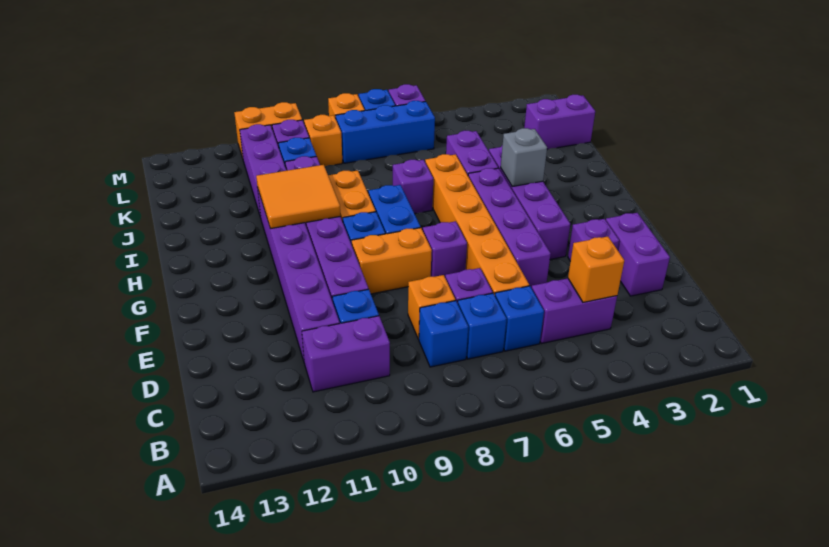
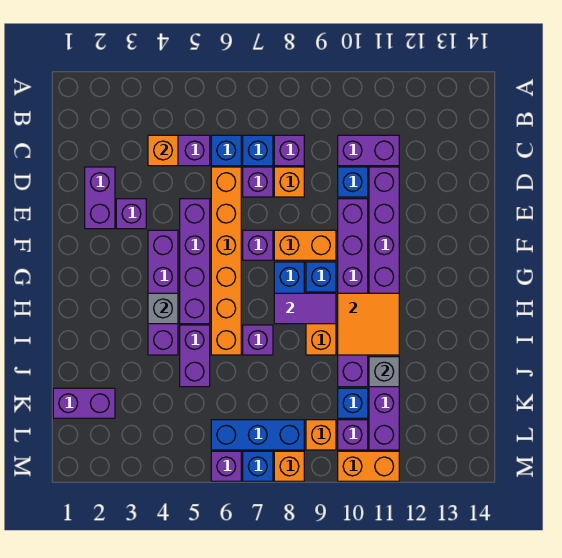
blue 1x1 brick [419,301,468,367] -> purple 1x1 brick [274,135,304,166]
none -> purple 1x2 tile [274,293,336,324]
none -> grey 1x1 brick [369,357,399,387]

